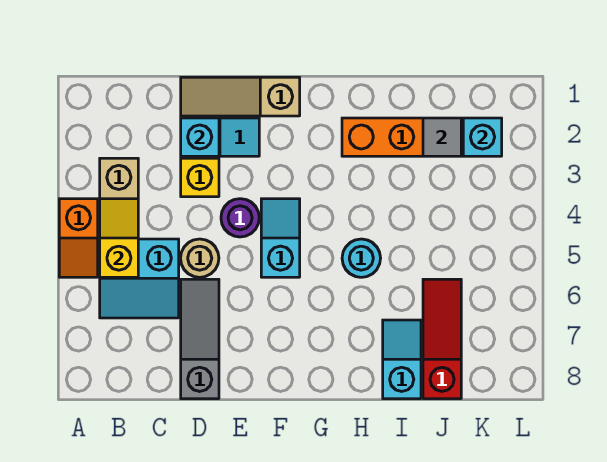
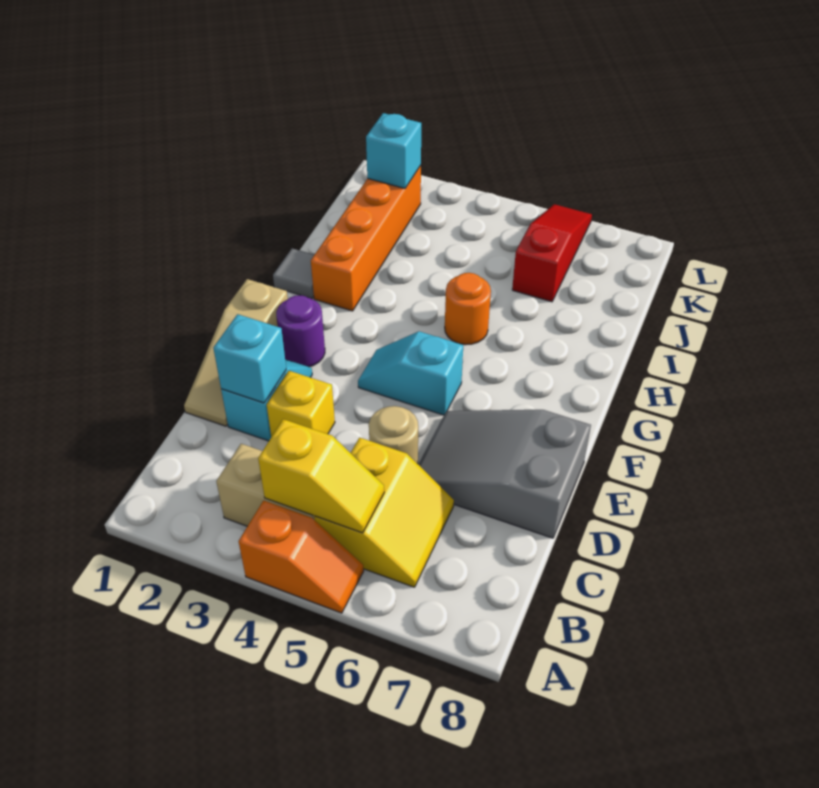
yellow 1x2 slope [100,199,138,277] -> yellow 1x2 slope turned to [258,419,384,533]
cyan 2x2 slope [100,239,179,318] -> yellow 2x2 slope [314,438,454,587]
grey 1x3 slope [181,279,219,399] -> grey 2x3 slope [418,410,591,538]
purple 1x1 round brick [221,199,259,237] -> purple 1x1 round brick moved to [276,295,325,367]
cyan 1x1 round brick [342,239,381,277] -> orange 1x1 round brick [445,273,491,345]
cyan 1x2 slope [383,320,421,399] -> none
grey 1x1 tile [423,118,461,156] -> grey 1x1 tile moved to [273,248,314,299]
red 1x3 slope [423,279,461,399] -> red 1x3 slope turned to [512,204,592,302]

